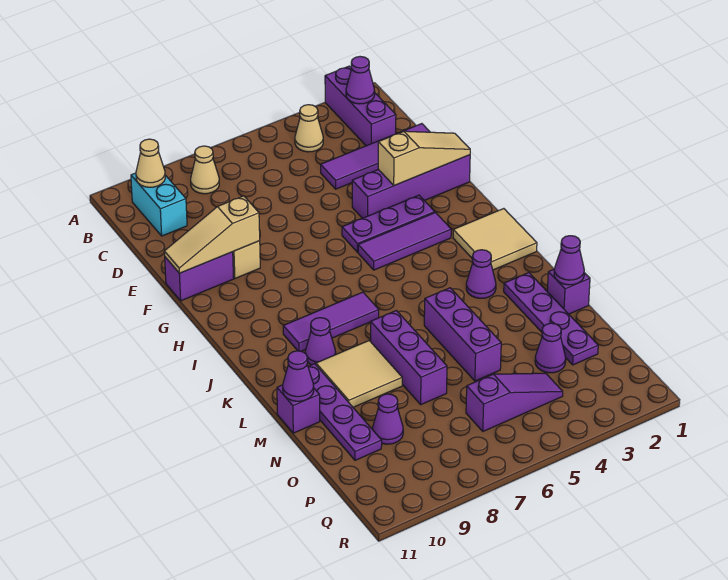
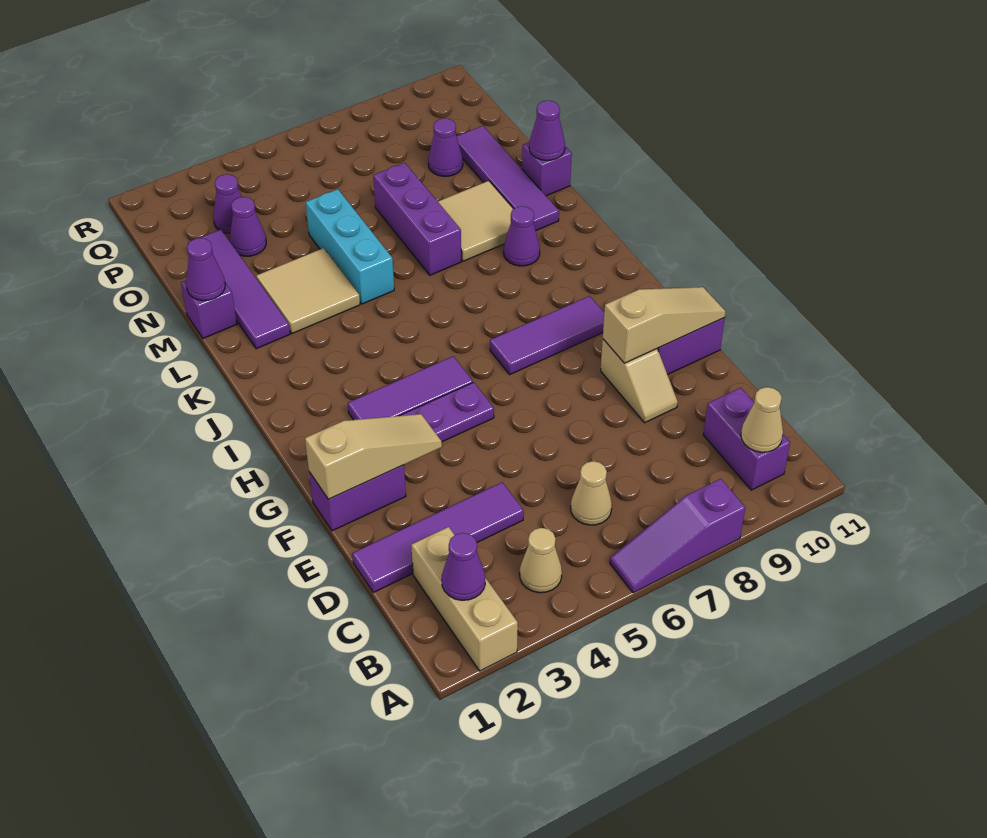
purple 1x3 brick [325,66,396,146] -> tan 1x3 brick [411,527,518,671]
tan 1x1 cone [191,146,219,194] -> tan 1x1 cone moved to [571,461,612,525]
cyan 1x2 brick [131,173,187,236] -> purple 1x2 brick [703,388,790,490]
purple 1x4 brick [352,155,470,218] -> purple 1x2 brick [309,465,406,531]
tan 1x3 slope [378,131,470,186] -> tan 1x3 slope turned to [305,414,442,499]
tan 2x2 tile [453,209,537,270] -> tan 2x2 tile moved to [256,248,360,334]
purple 1x3 tile [283,292,379,351] -> purple 1x3 tile moved to [490,296,604,374]
purple 1x1 cone [466,250,496,298] -> purple 1x1 cone moved to [213,174,242,233]
purple 1x4 plate [504,273,598,365] -> purple 1x4 tile [188,230,290,349]
purple 1x3 brick [424,288,501,381] -> cyan 1x3 brick [306,189,394,304]
purple 1x4 plate [308,364,382,460] -> purple 1x4 tile [456,126,559,230]
purple 1x3 slope [466,373,563,431] -> purple 1x3 slope moved to [610,479,745,593]

